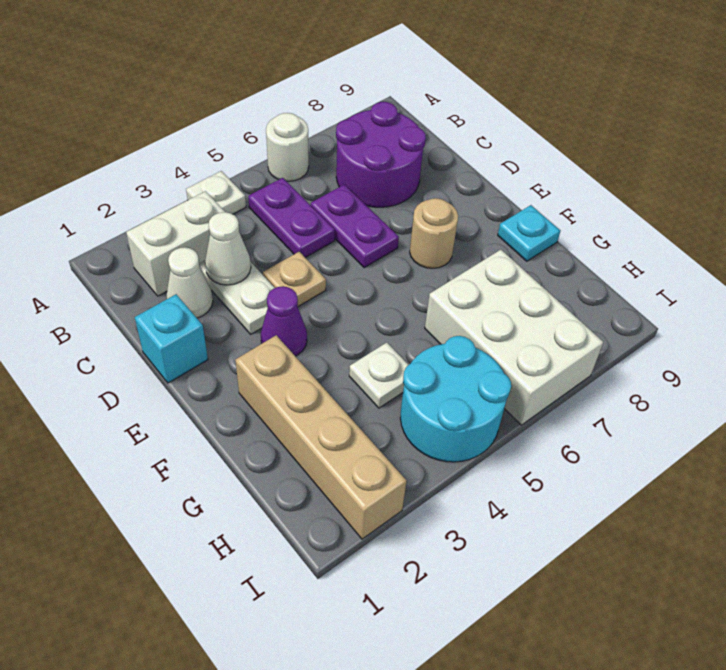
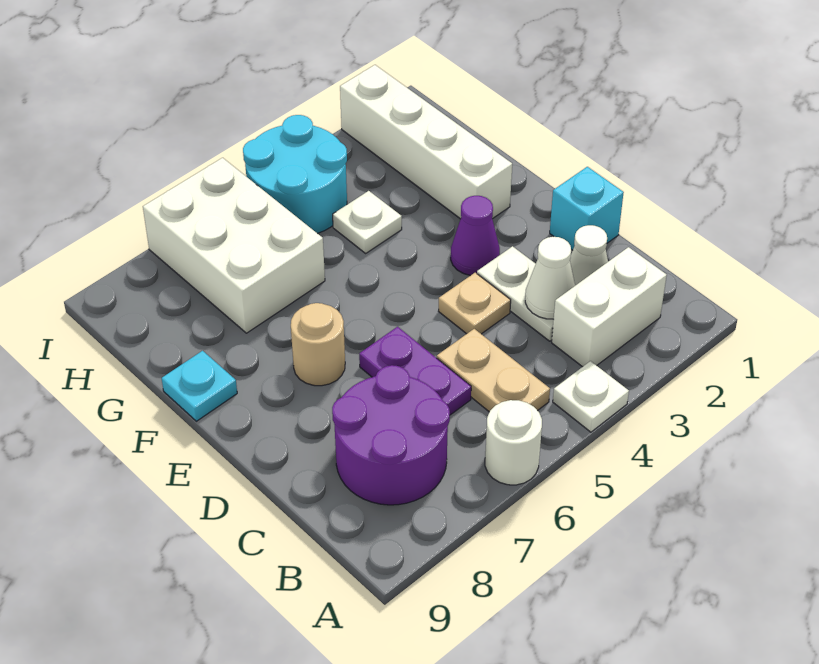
purple 1x2 plate [248,178,335,258] -> tan 1x2 plate [437,329,550,412]
tan 1x4 brick [235,335,407,539] -> white 1x4 brick [340,65,512,219]

